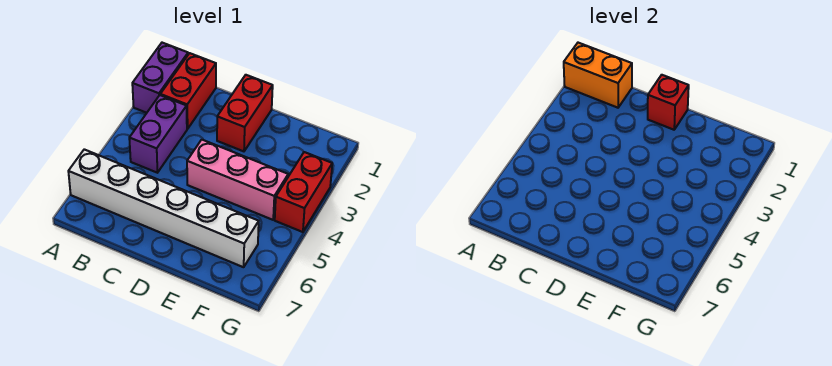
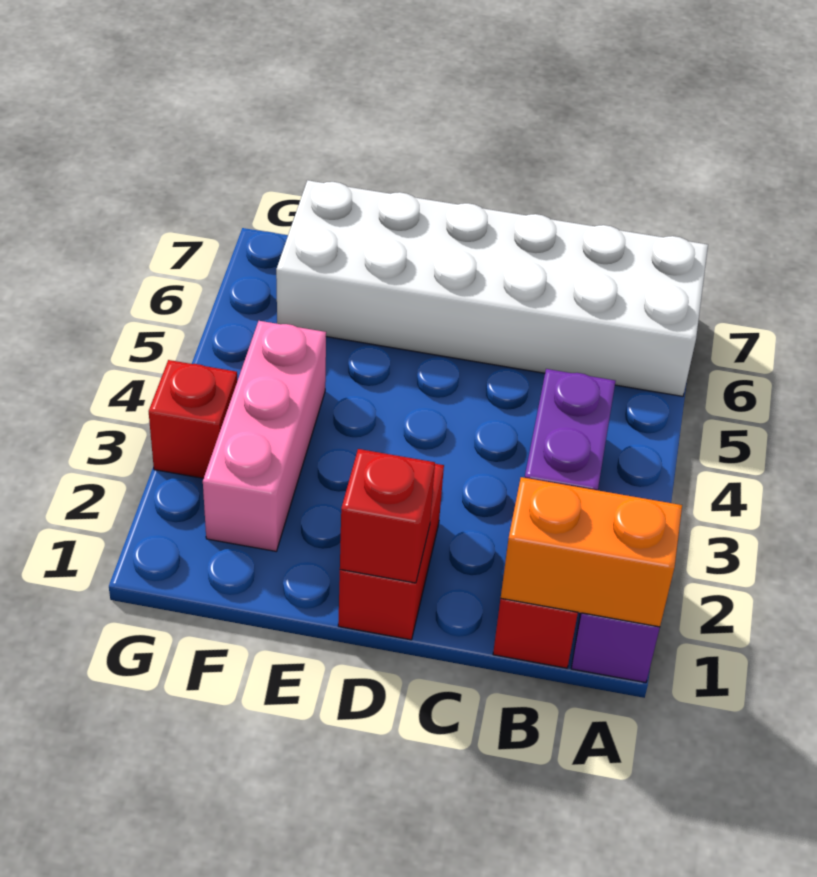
white 1x6 brick [68,149,259,267] -> white 2x6 brick [276,180,708,396]
pink 1x3 brick [187,140,288,220] -> pink 1x3 brick turned to [203,321,326,551]
red 1x2 brick [275,152,332,232] -> red 1x1 brick [149,360,237,478]

